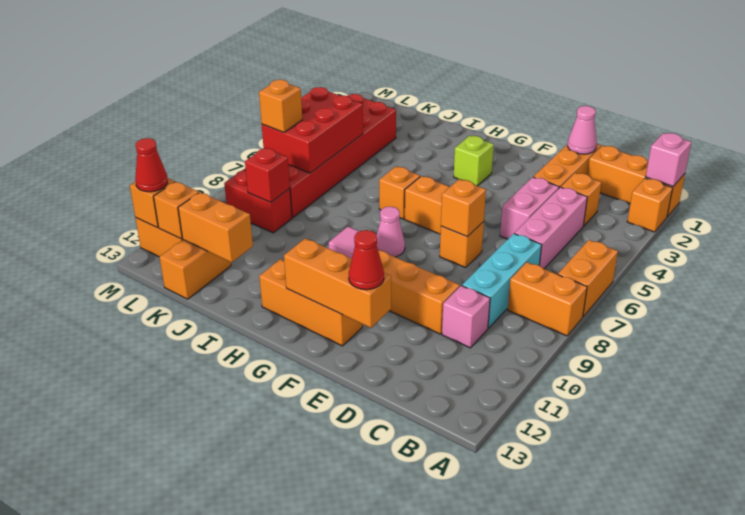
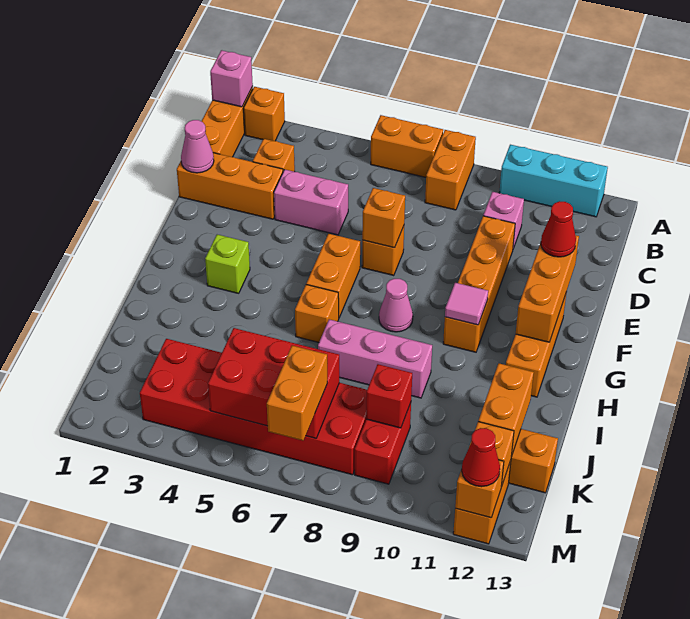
pink 1x3 brick [514,187,587,269] -> pink 1x3 brick moved to [318,319,432,398]
cyan 1x3 brick [462,234,542,328] -> cyan 1x3 brick moved to [499,145,608,217]
orange 1x1 brick [259,80,302,132] -> orange 1x2 brick [267,346,327,441]

